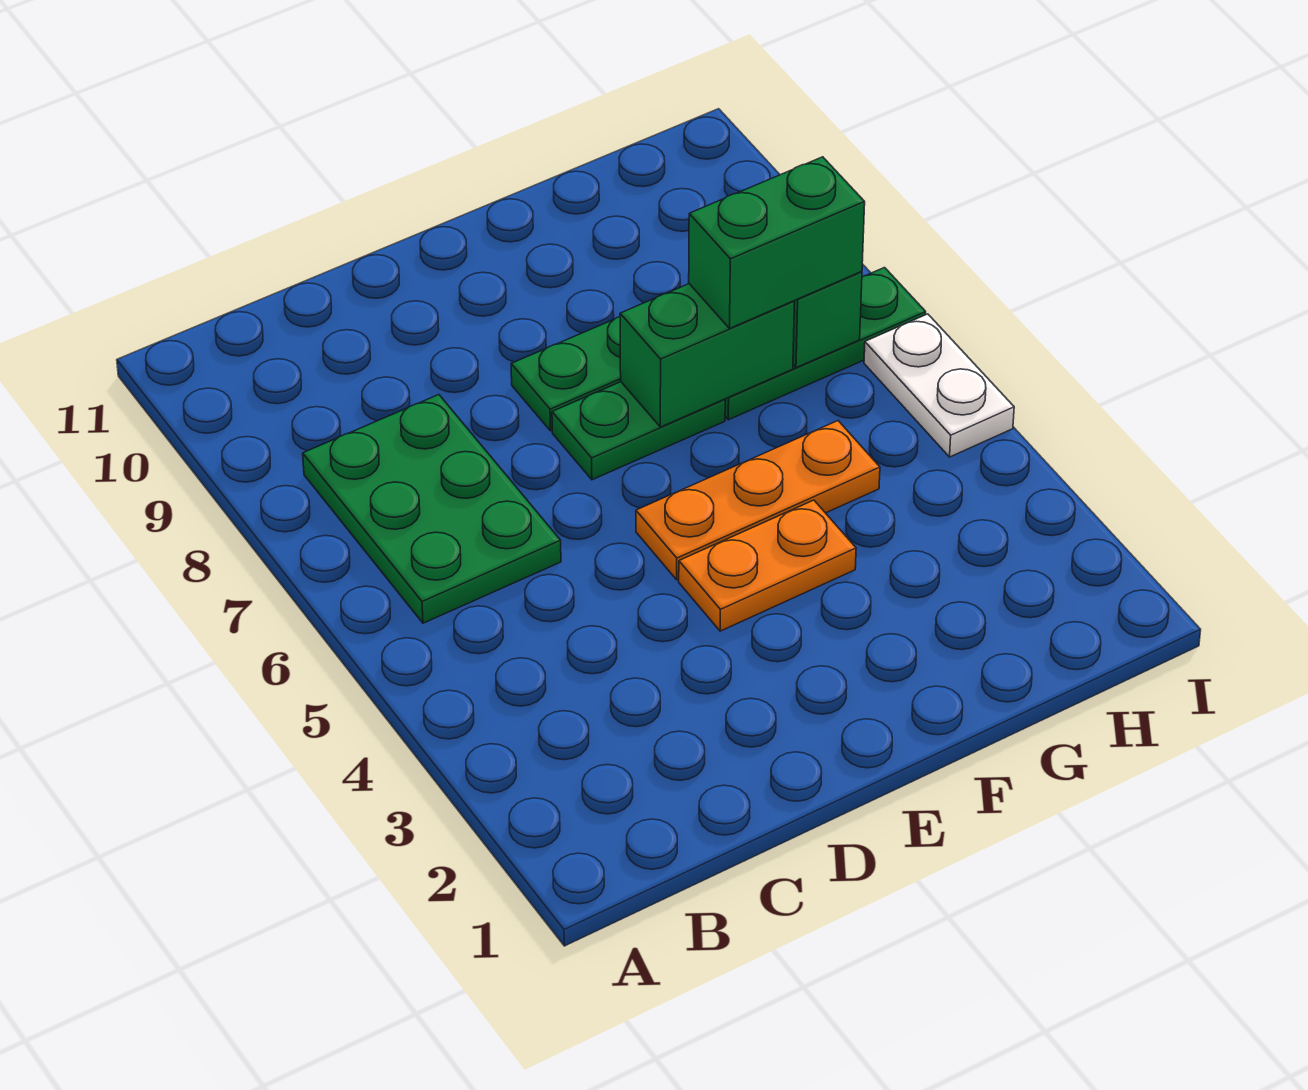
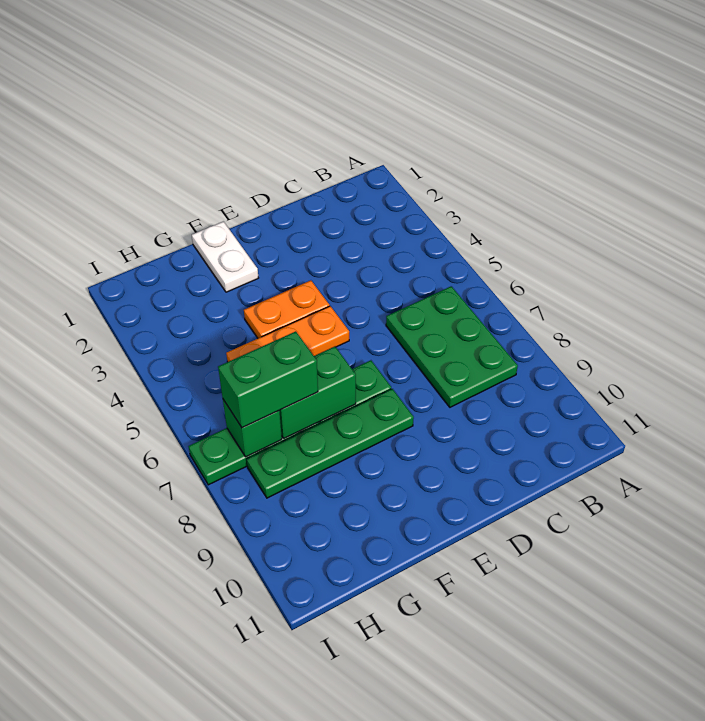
white 1x2 plate [864,314,1014,457] -> white 1x2 plate moved to [192,221,258,292]

